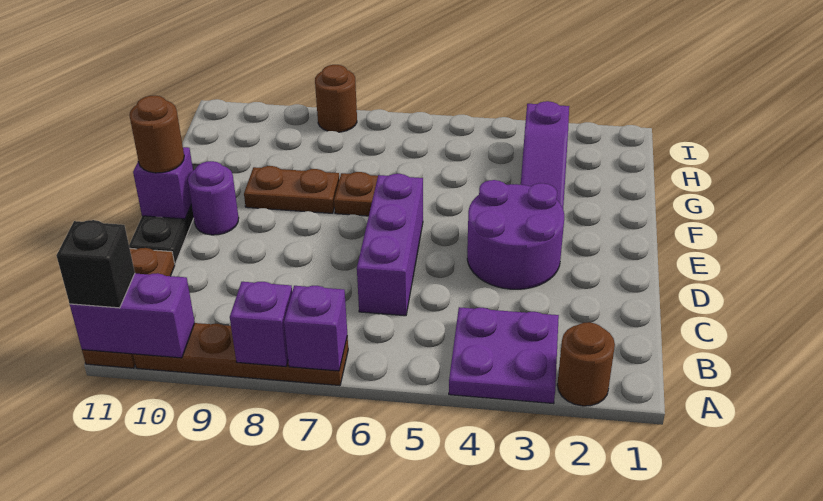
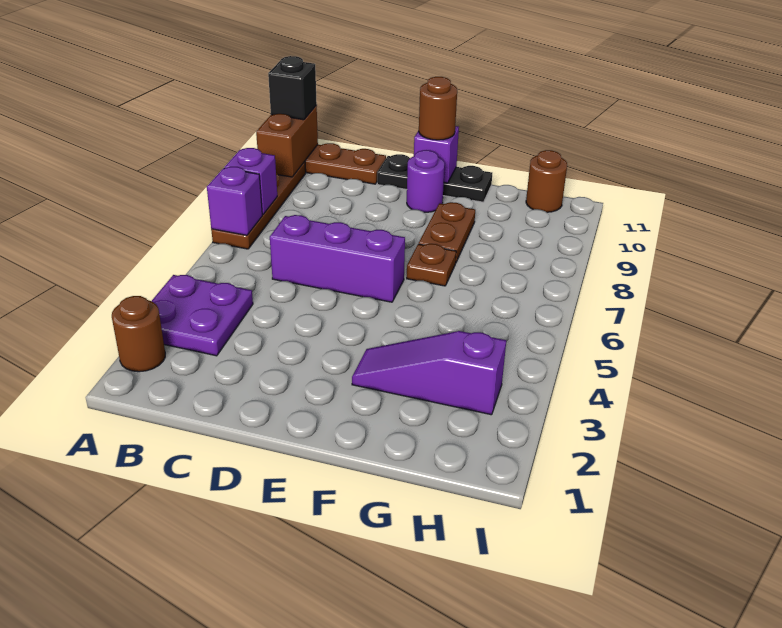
purple 1x2 brick [70,273,195,358] -> brown 1x2 brick [256,105,318,177]
purple 2x2 round brick [467,180,564,289] -> none
brown 1x1 round brick [315,65,357,132] -> brown 1x1 round brick moved to [526,150,567,212]

